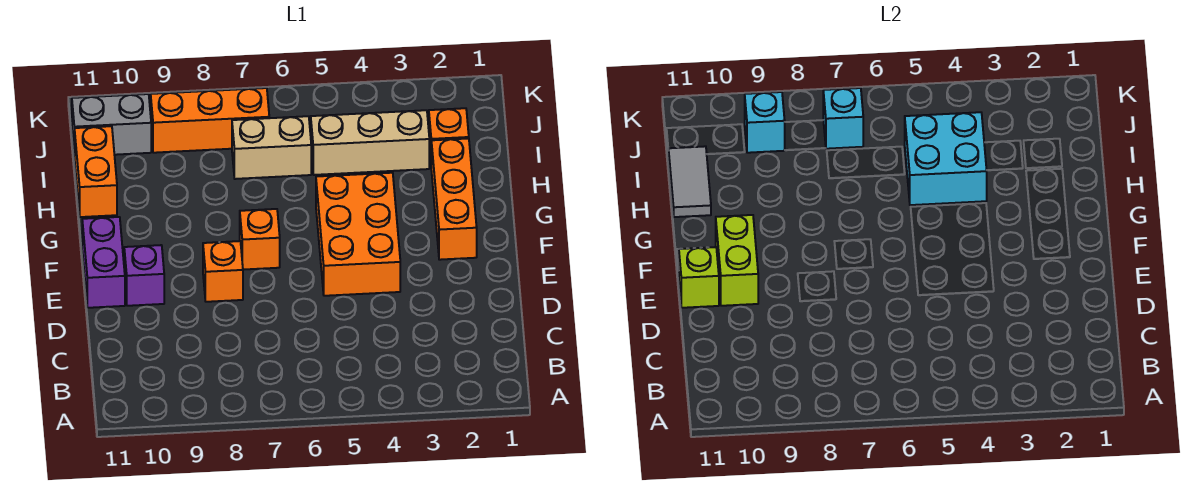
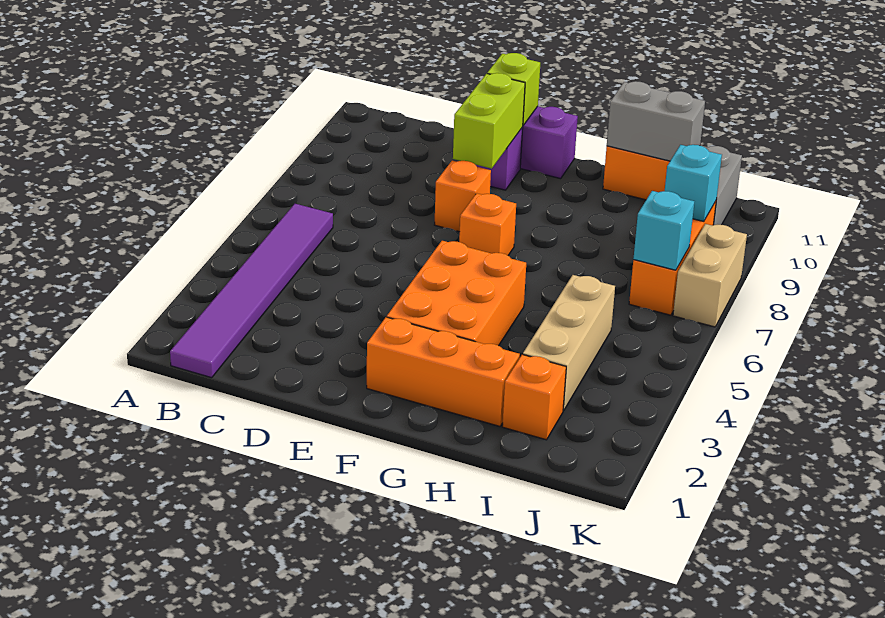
none -> purple 1x6 tile [170,204,333,378]
orange 2x3 brick [316,173,400,296] -> orange 2x3 brick turned to [387,241,526,346]
lime 1x2 brick [716,215,758,306] -> lime 1x2 brick turned to [453,73,525,169]
cyan 2x2 brick [905,112,987,205] -> none
grey 1x2 tile [669,146,711,217] -> grey 1x2 brick [607,81,705,161]
tan 1x2 brick [232,116,311,179] -> tan 1x2 brick moved to [673,224,747,327]

